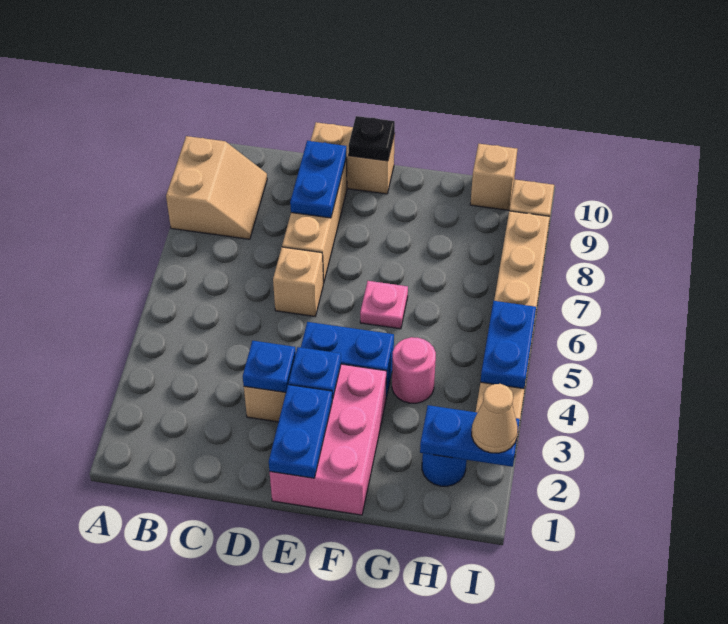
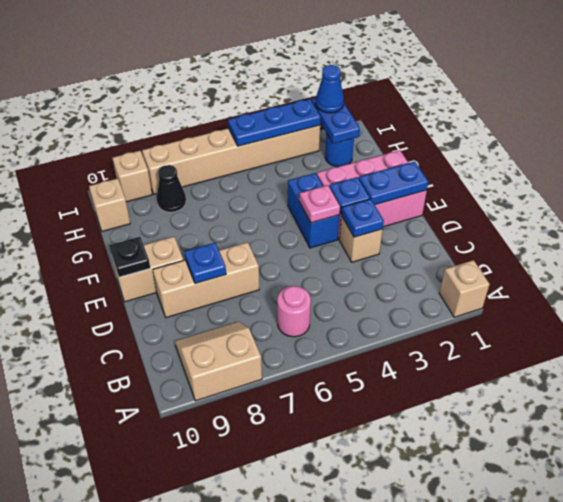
tan 1x1 brick [273,247,323,316] -> tan 1x1 brick moved to [439,260,490,317]
blue 1x2 plate [290,141,346,218] -> blue 1x1 plate [184,243,226,284]
tan 1x2 brick [311,122,395,194] -> tan 1x2 brick turned to [112,237,183,302]
pink 1x1 plate [360,281,408,329] -> pink 1x1 plate moved to [299,185,340,223]
pink 1x1 round brick [392,337,436,403] -> pink 1x1 round brick moved to [277,286,311,337]
none -> black 1x1 cone [157,165,186,212]
tan 1x1 cone [472,384,518,453] -> blue 1x1 cone [316,65,344,113]
blue 1x2 plate [481,301,536,389] -> blue 1x3 plate [228,99,321,146]

